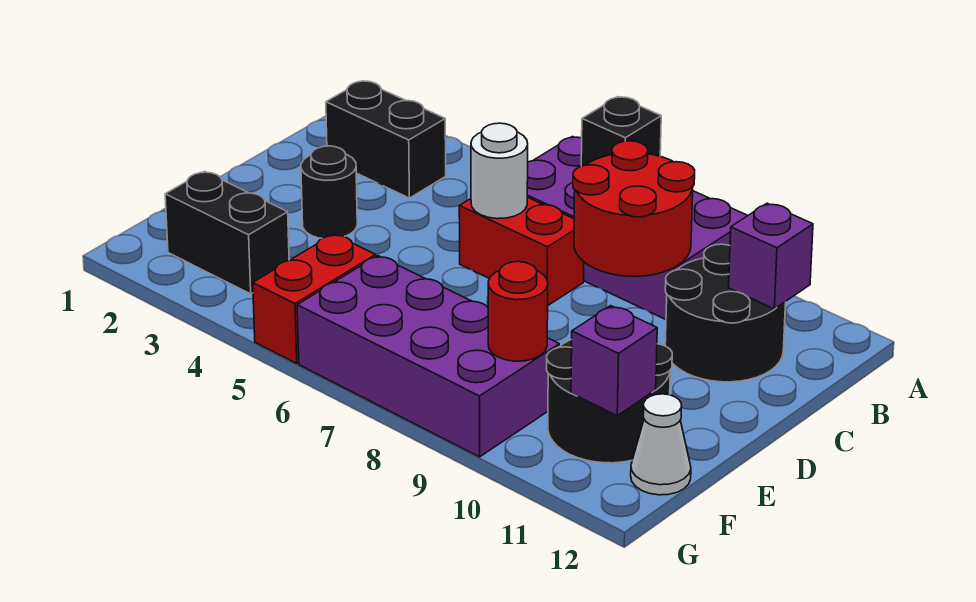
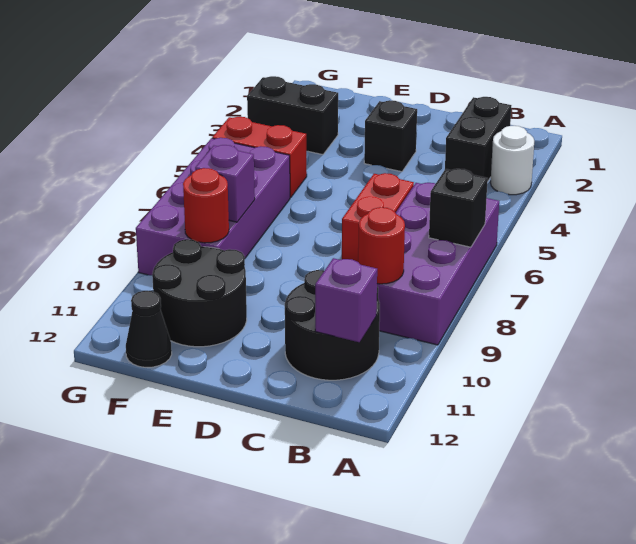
red 2x2 round brick [573,141,695,276] -> red 1x1 round brick [358,207,405,284]
white 1x1 round brick [471,123,528,219] -> white 1x1 round brick moved to [490,126,534,195]
black 1x1 round brick [301,146,357,238] -> black 1x1 brick [364,100,417,172]
black 1x2 brick [165,171,289,294] -> black 1x2 brick turned to [247,76,338,155]
purple 1x1 brick [571,306,657,416] -> purple 1x1 brick moved to [195,145,255,222]
white 1x1 cone [631,394,691,495] -> black 1x1 cone [126,291,172,367]

